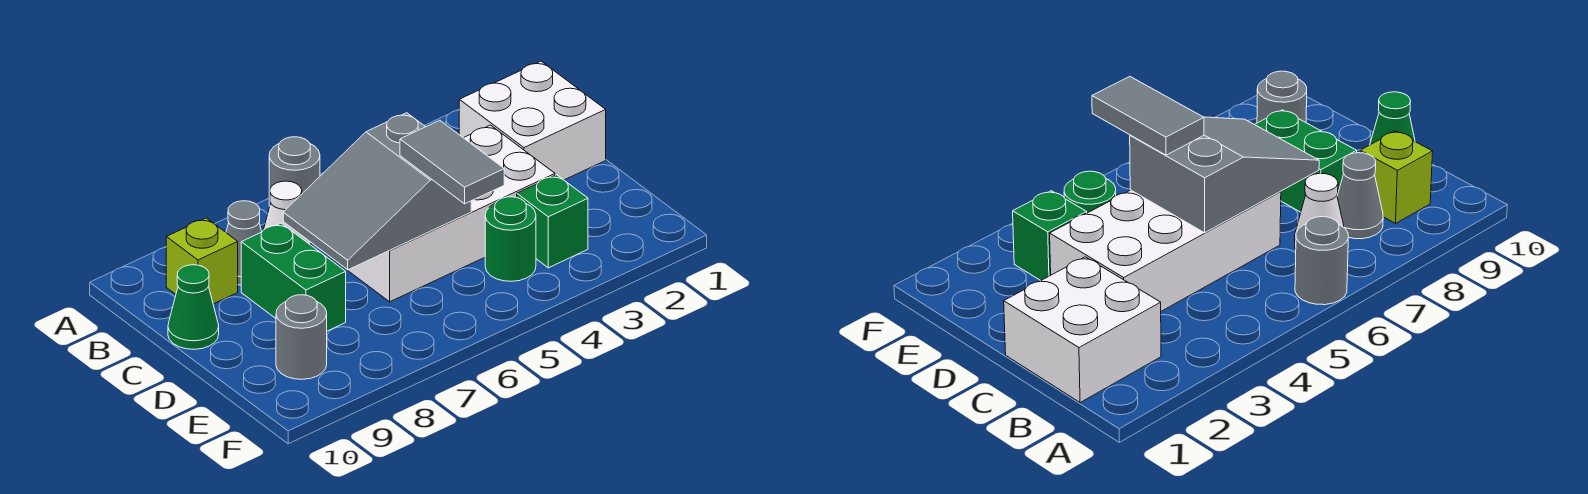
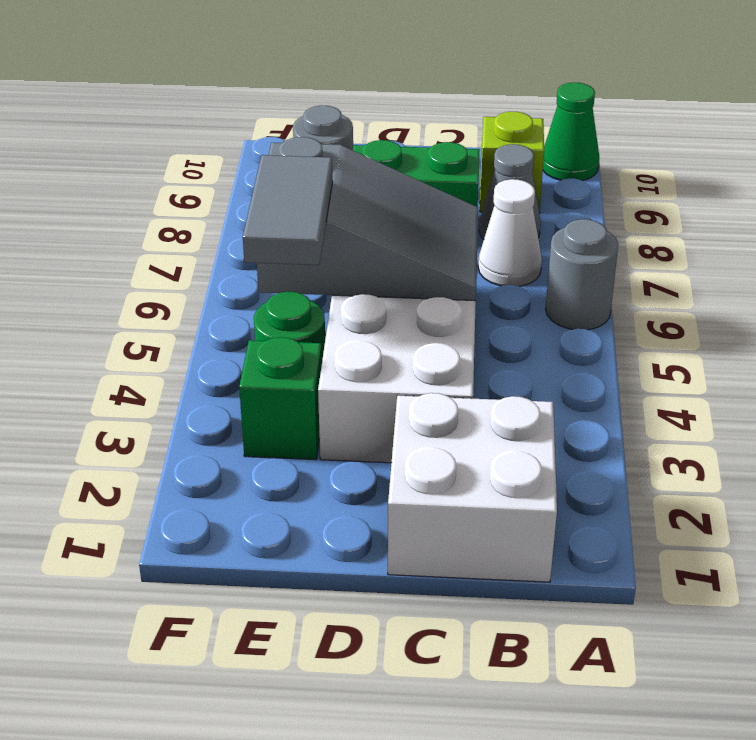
grey 2x3 slope [283,113,471,270] -> grey 2x3 slope turned to [257,137,478,301]
green 1x1 cone [168,265,219,349] -> green 1x1 cone moved to [543,83,599,181]
grey 1x2 tile [400,120,504,204] -> grey 1x2 tile turned to [243,155,333,265]

